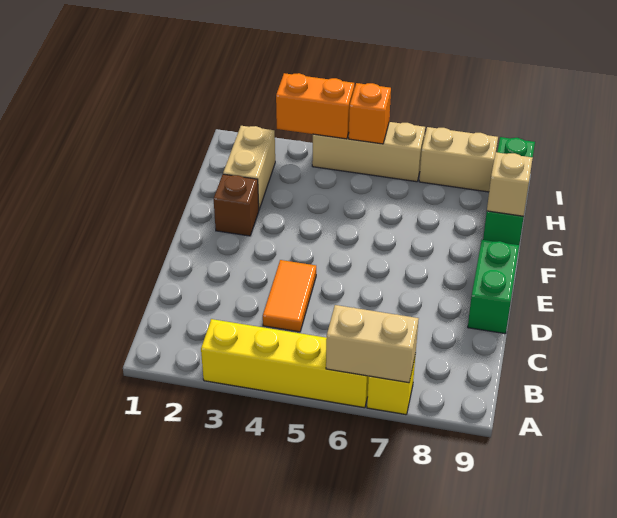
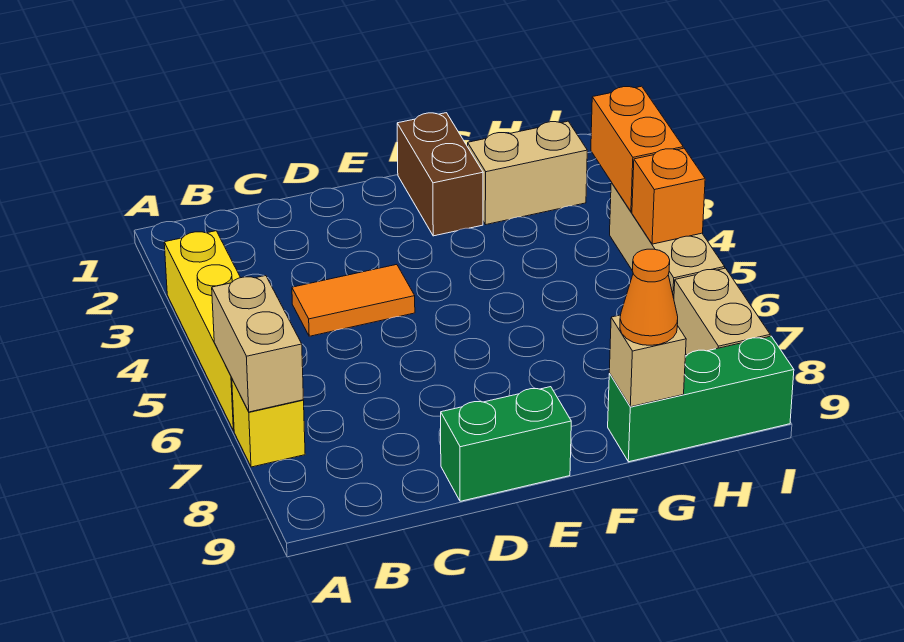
brown 1x1 brick [214,174,259,236] -> brown 1x2 brick [397,113,483,236]
none -> orange 1x1 cone [620,249,678,345]

